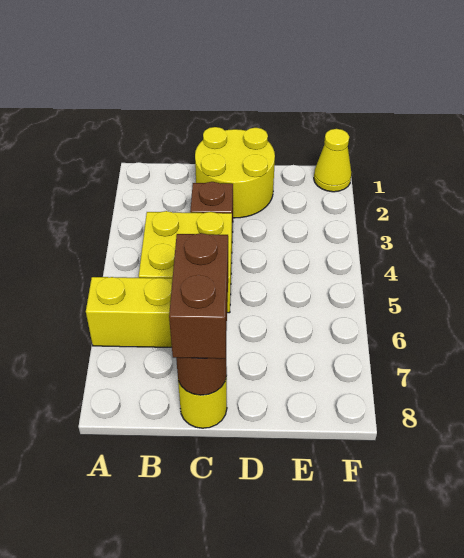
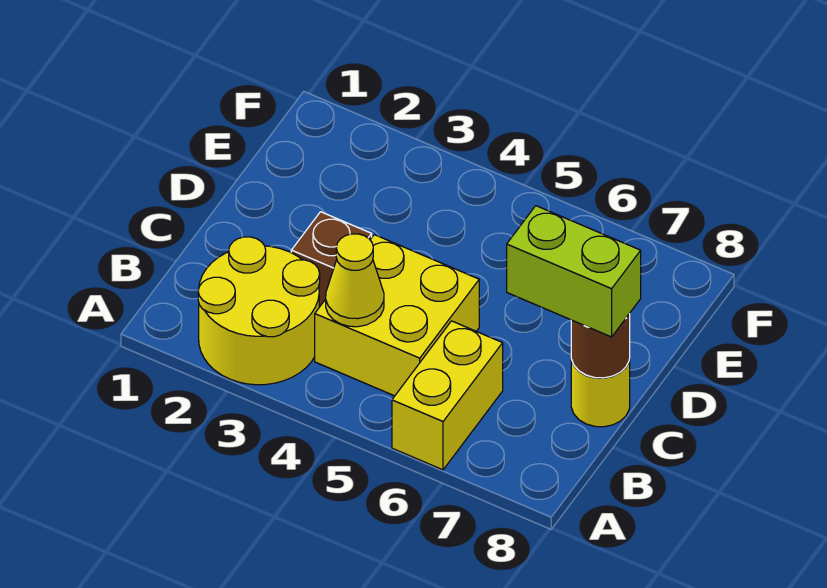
yellow 2x2 round brick [195,127,275,218] -> yellow 2x2 round brick moved to [198,237,320,385]
brown 1x2 brick [169,233,228,359] -> lime 1x2 brick [507,206,641,337]
yellow 1x1 cone [314,129,351,192] -> yellow 1x1 cone moved to [326,234,384,327]

